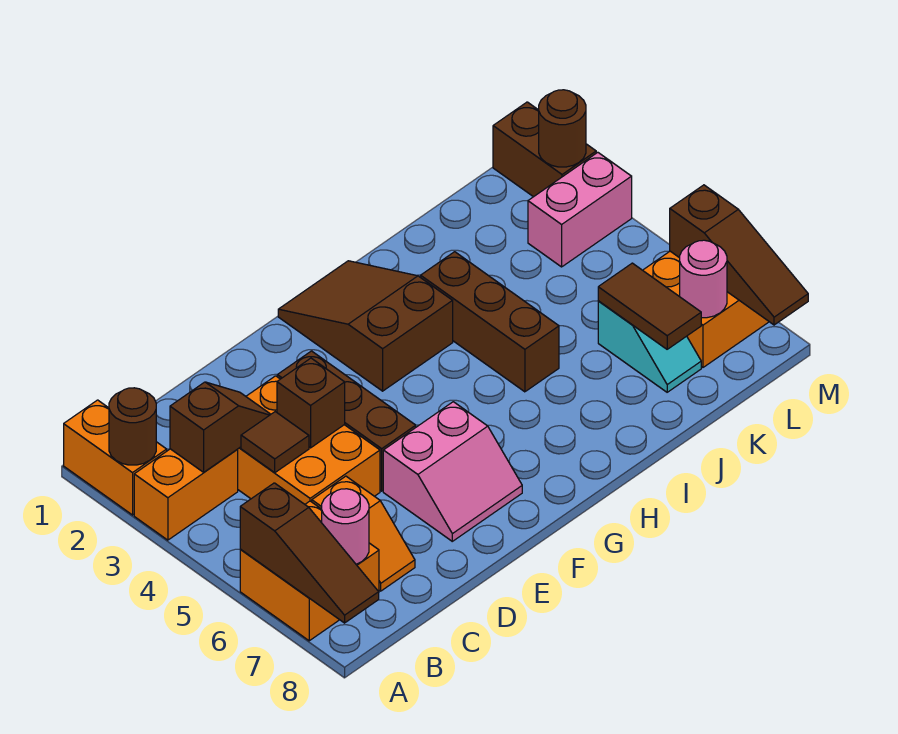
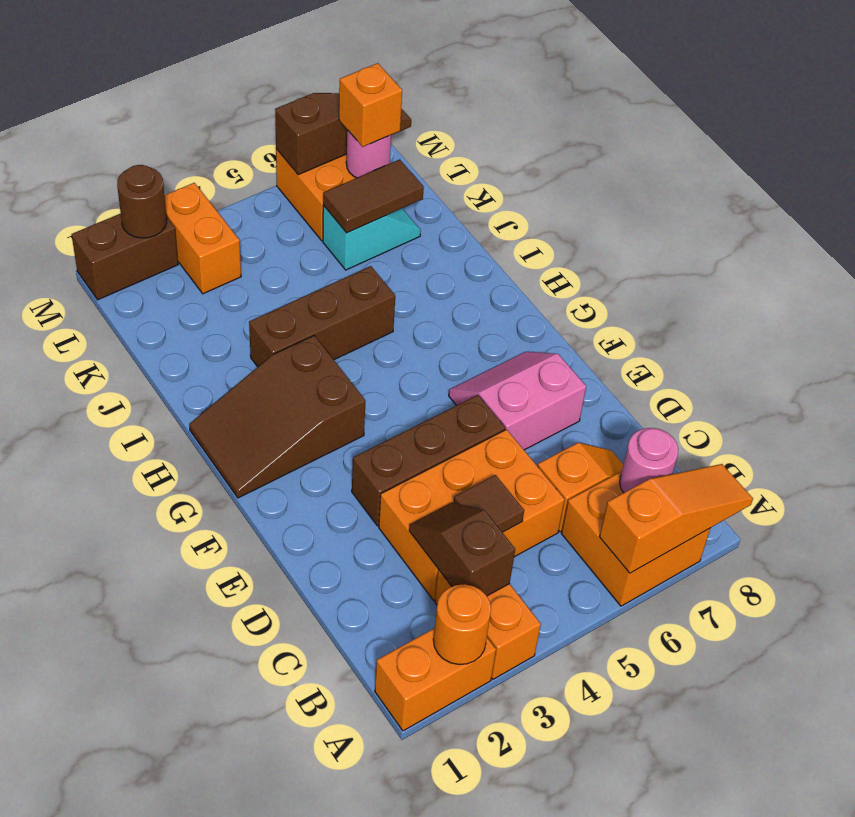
brown 1x1 round brick [109,388,156,465] -> orange 1x1 round brick [433,584,491,664]
brown 1x3 slope [240,483,379,623] -> orange 1x3 slope [599,464,753,573]
brown 1x1 brick [277,358,345,448] -> none
pink 2x2 slope [383,402,522,541] -> pink 2x2 slope turned to [449,352,586,450]
pink 1x2 brick [528,152,632,267] -> orange 1x2 brick [164,183,241,294]
none -> orange 1x1 brick [339,63,402,147]

